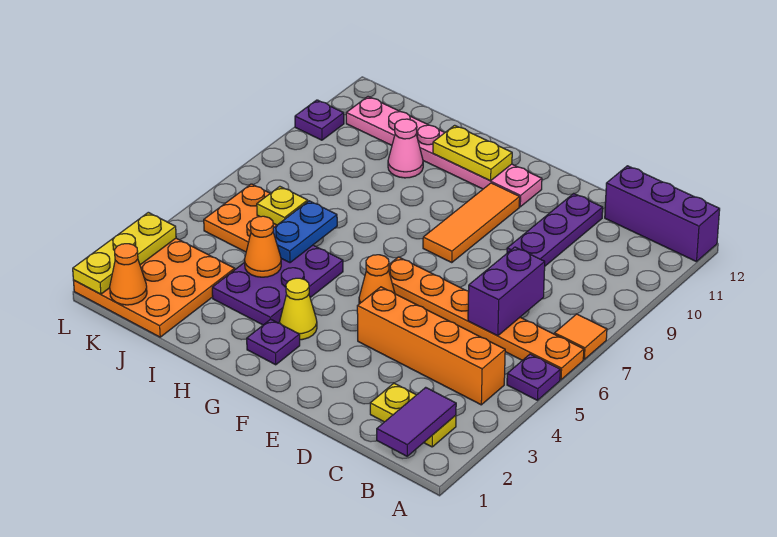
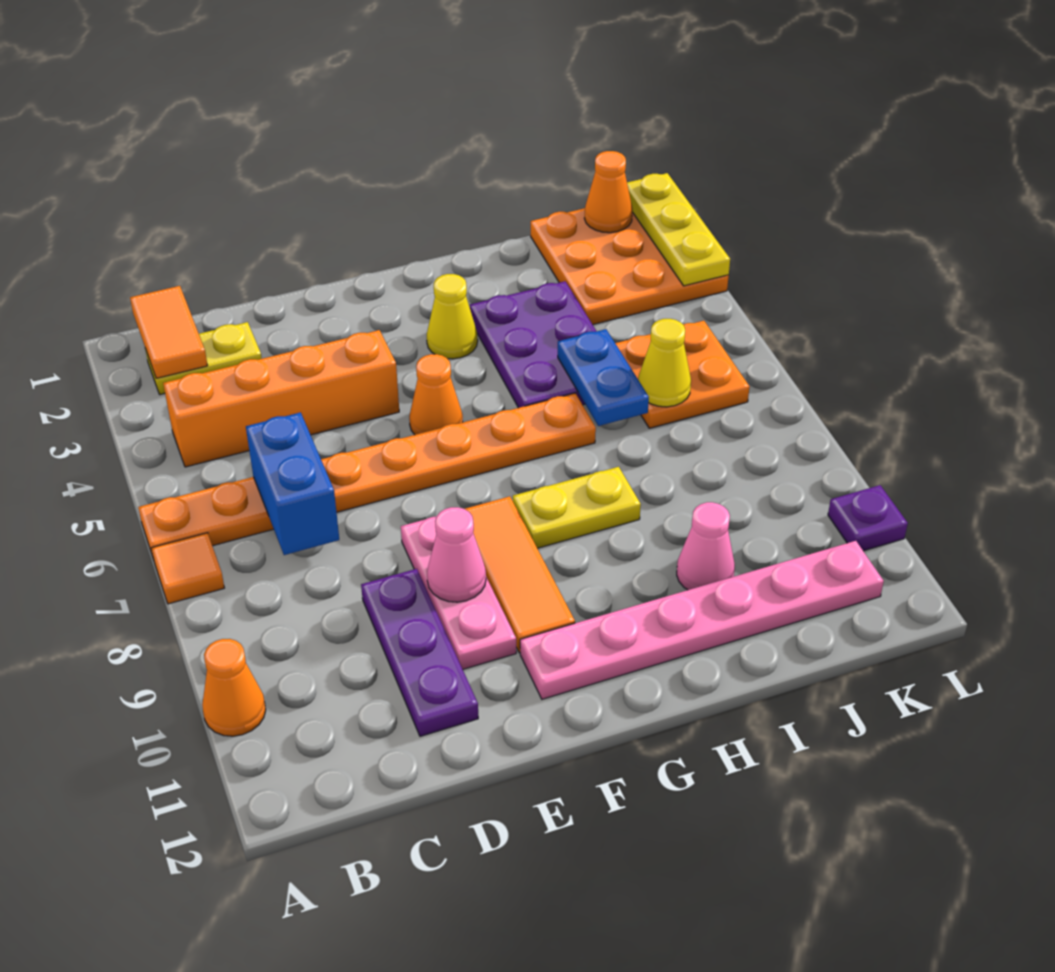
purple 1x1 plate [507,354,560,400] -> none
orange 1x6 plate [389,257,584,380] -> orange 1x8 plate [138,393,596,557]
purple 1x3 brick [605,166,720,262] -> none
purple 1x2 tile [377,387,456,456] -> orange 1x2 tile [130,286,208,378]
purple 1x2 brick [468,247,545,336] -> blue 1x2 brick [246,412,339,555]
none -> pink 1x3 plate [401,517,516,669]
none -> pink 1x1 cone [427,507,486,602]
purple 1x1 plate [247,319,300,365] -> none
yellow 1x2 plate [433,125,512,181] -> yellow 1x2 plate moved to [513,467,641,548]
orange 1x1 cone [245,216,281,277] -> orange 1x1 cone moved to [202,639,266,736]
yellow 1x1 plate [257,186,308,225] -> yellow 1x1 cone [638,319,691,407]

